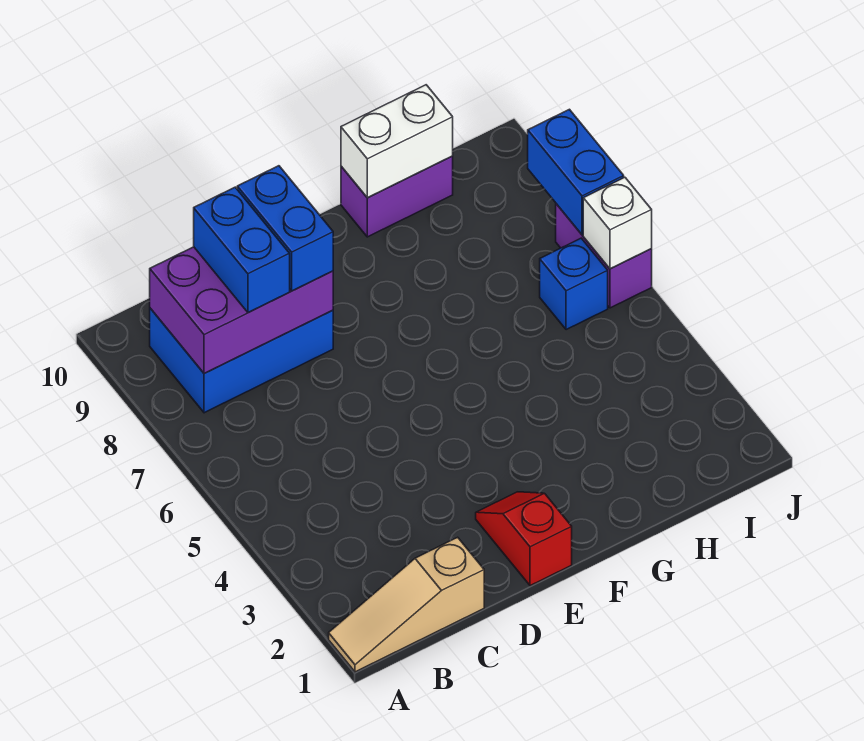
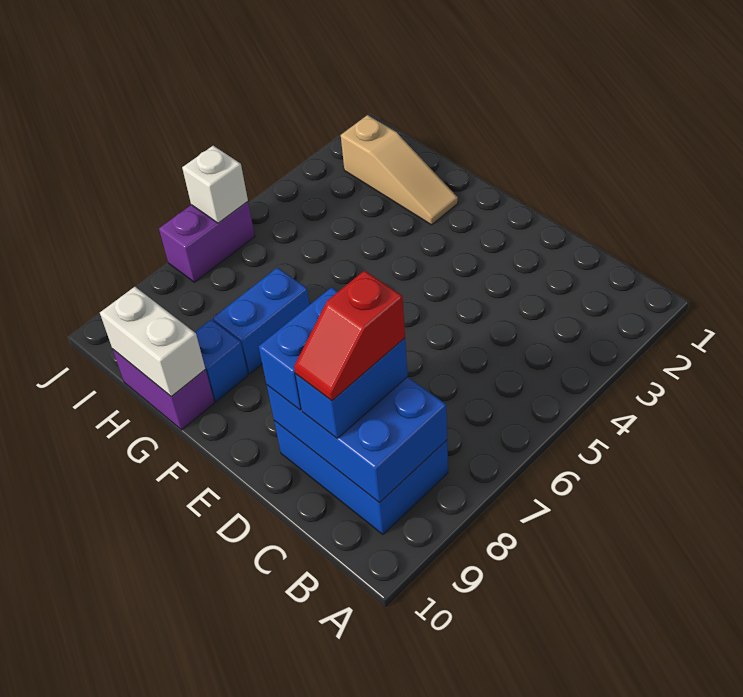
tan 1x3 slope [329,537,484,672] -> tan 1x3 slope moved to [341,115,458,225]
purple 2x3 brick [150,247,333,374] -> blue 2x3 brick [267,377,447,503]
red 1x2 slope [476,492,572,586] -> red 1x2 slope moved to [294,271,405,401]
blue 1x1 brick [540,238,608,330] -> blue 1x1 brick moved to [195,320,248,401]
blue 1x2 brick [528,109,624,235] -> blue 1x2 brick moved to [213,268,310,374]

